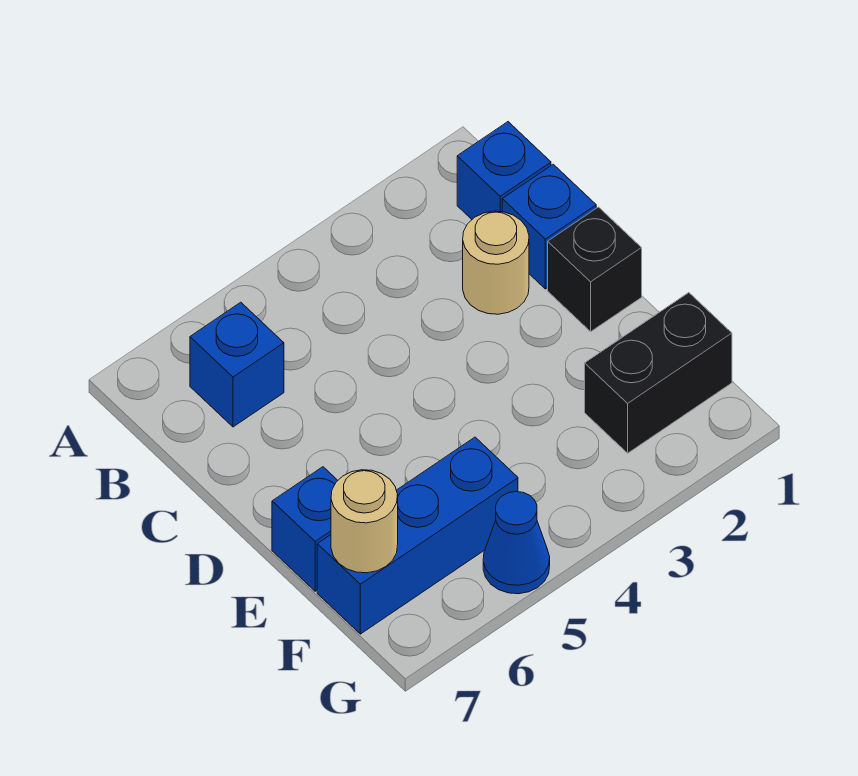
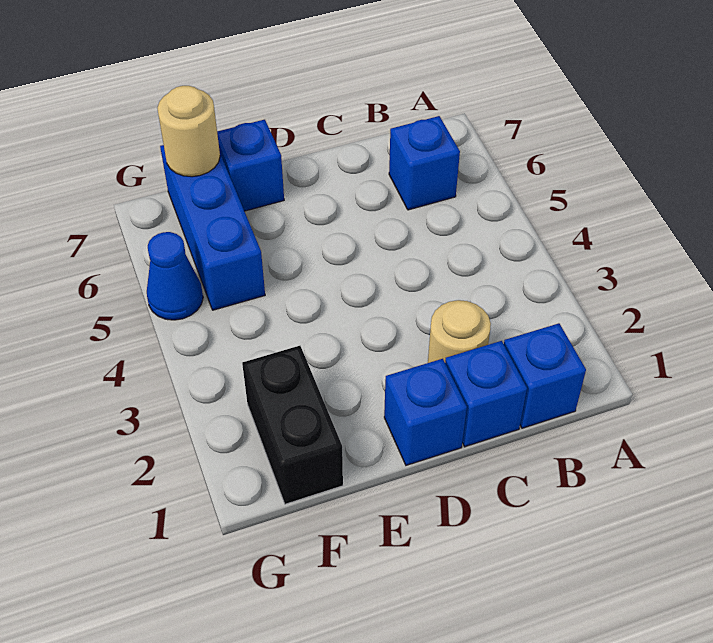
black 1x1 brick [548,207,642,331] -> blue 1x1 brick [384,359,467,465]

